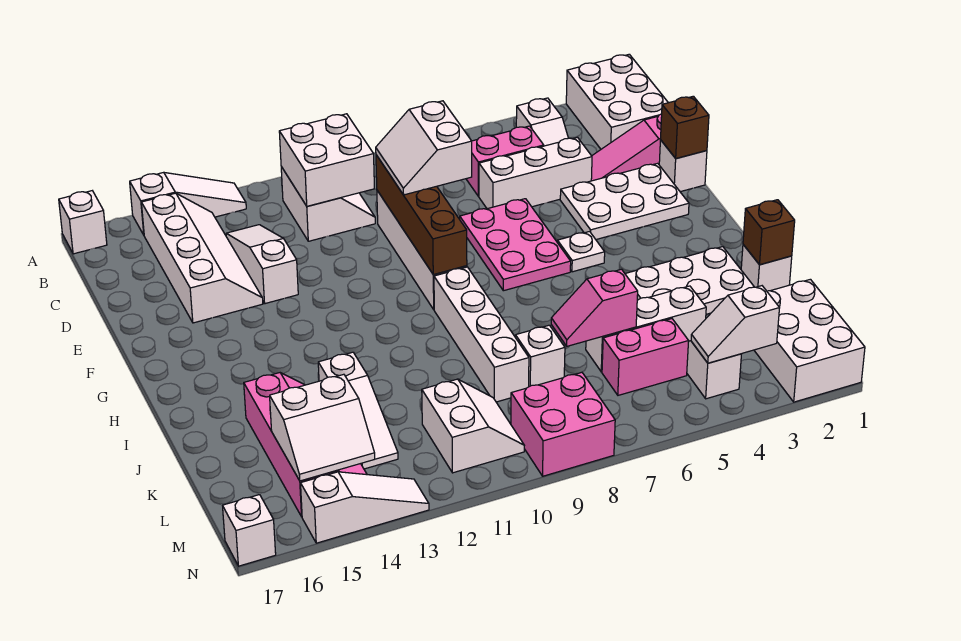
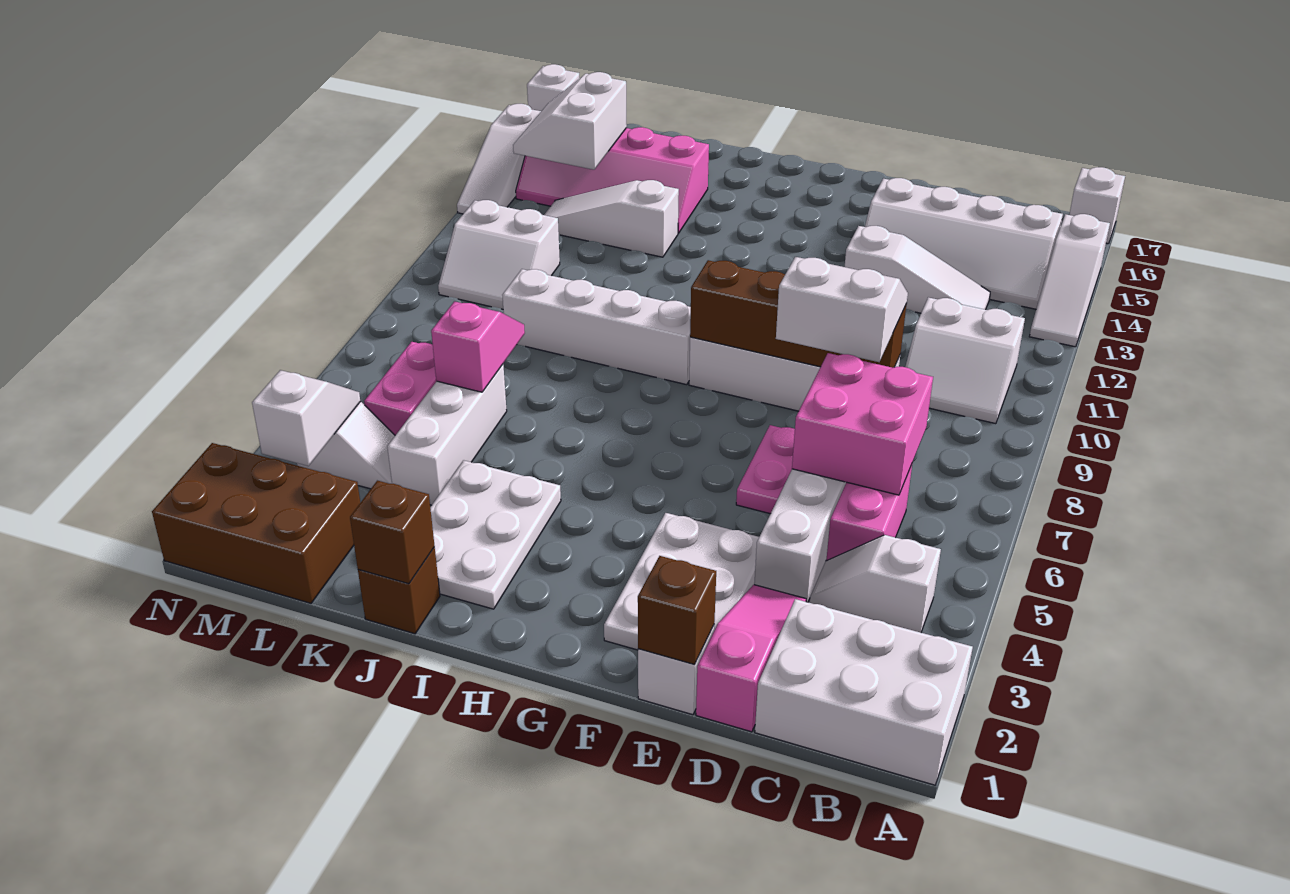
white 2x2 brick [279,114,374,206] -> none
pink 2x3 plate [460,199,571,291] -> pink 1x2 plate [736,425,795,514]
white 1x1 plate [557,232,605,272] -> none
white 1x1 brick [741,245,792,291] -> brown 1x1 brick [358,547,440,634]
white 1x1 brick [515,325,565,387] -> none
white 2x3 brick [754,279,865,402] -> brown 2x3 brick [152,443,360,603]
pink 2x2 brick [511,372,615,476] -> pink 2x2 brick moved to [792,353,933,495]

